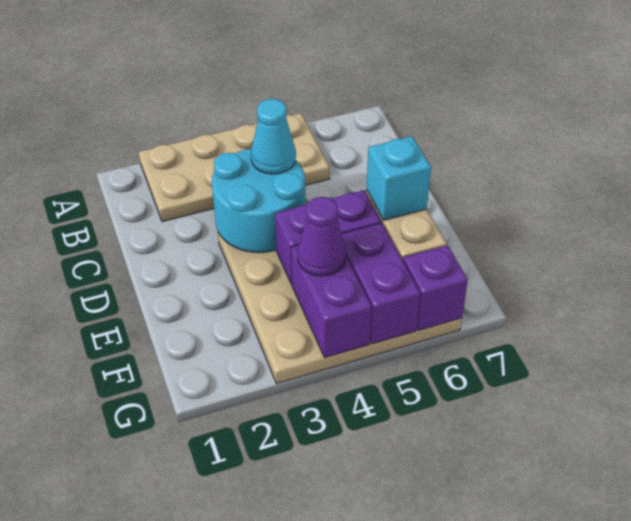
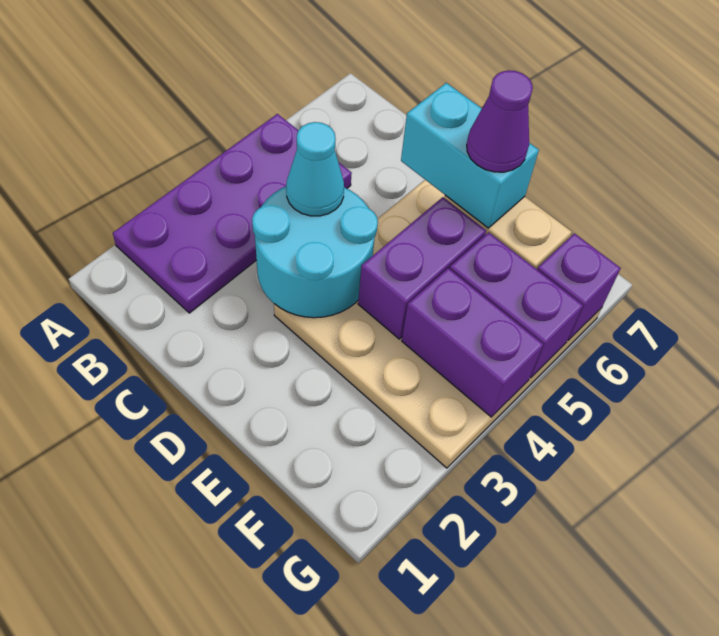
tan 2x4 plate [139,113,330,222] -> purple 2x4 plate [113,114,352,313]
cyan 1x1 brick [367,136,431,220] -> cyan 1x2 brick [401,83,539,228]
purple 1x1 cone [297,197,346,276] -> purple 1x1 cone moved to [467,70,533,172]

